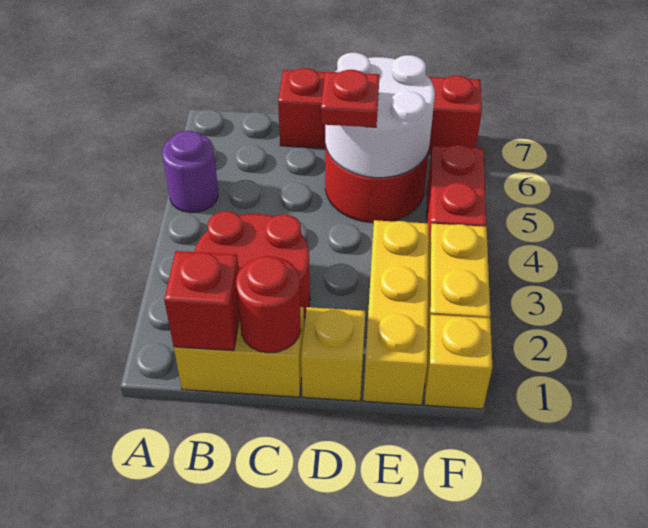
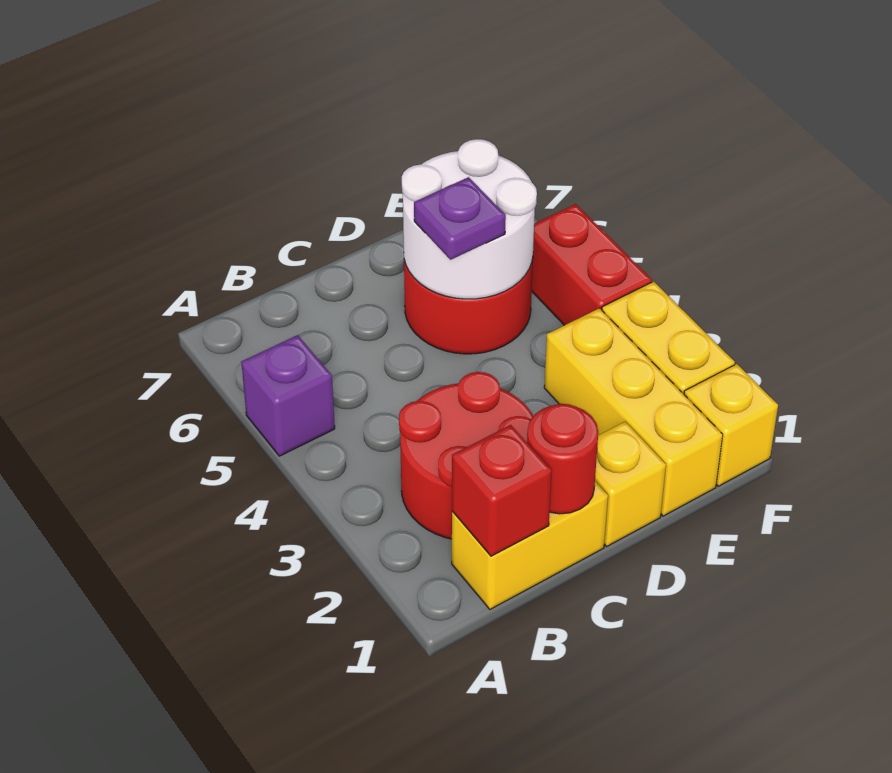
purple 1x1 round brick [162,131,218,213] -> purple 1x1 brick [241,335,335,456]
red 1x4 brick [278,68,482,154] -> none
red 1x1 plate [321,70,380,127] -> purple 1x1 plate [414,177,506,260]

